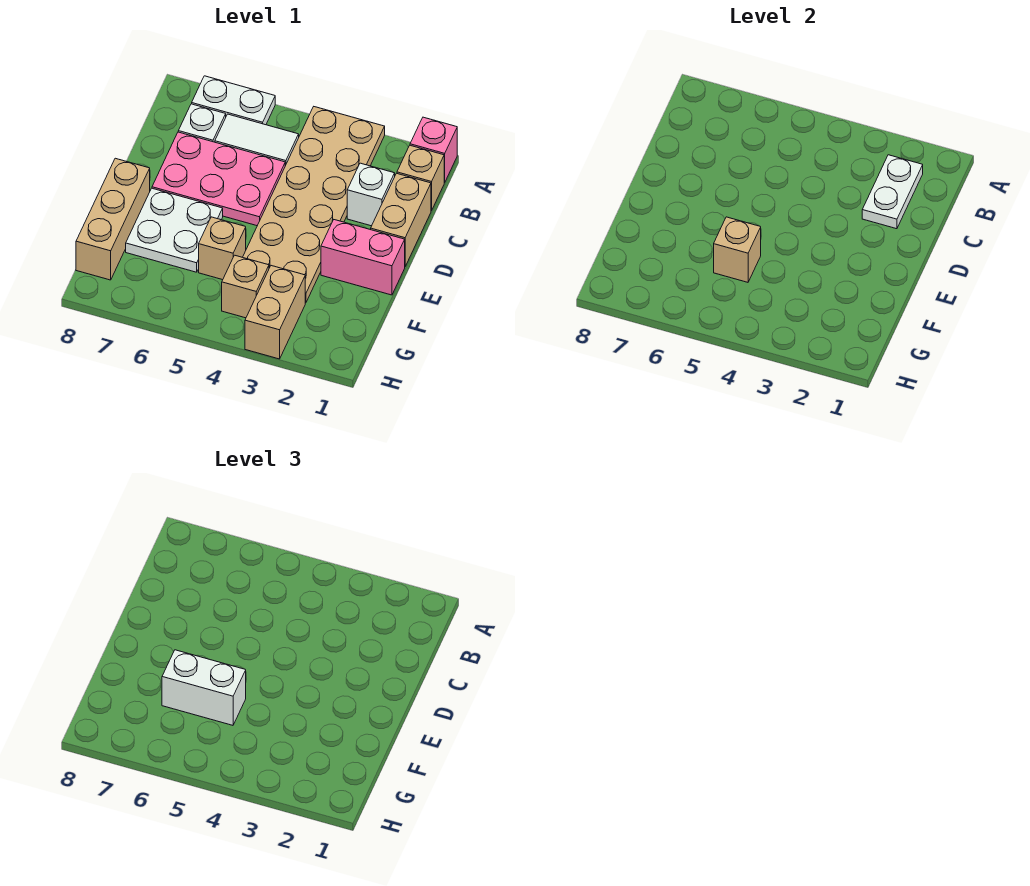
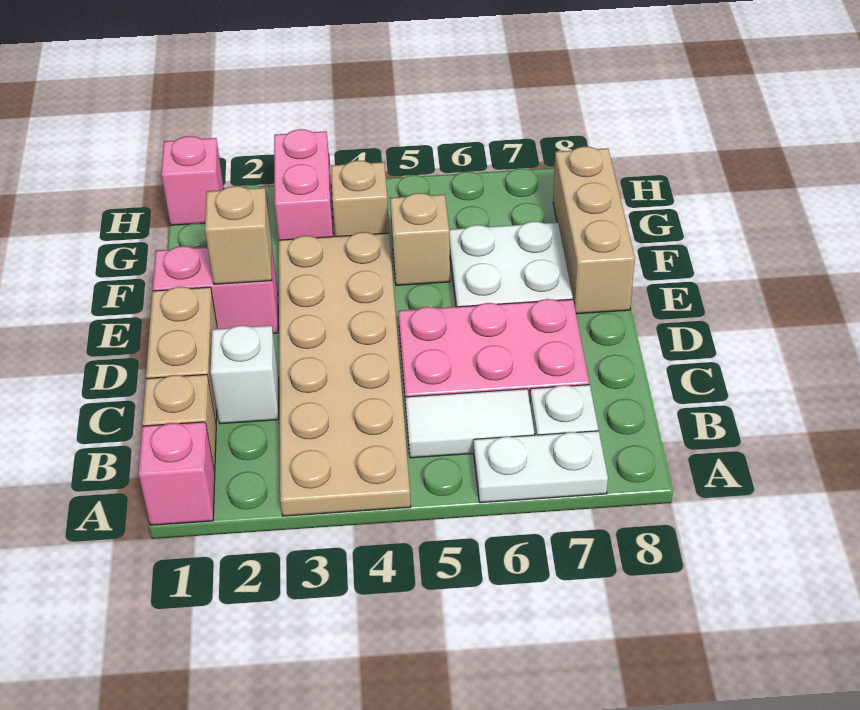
white 1x2 plate [862,155,923,229] -> none
tan 1x1 brick [714,217,761,282] -> tan 1x1 brick moved to [205,186,272,284]
white 1x2 brick [162,650,246,725] -> none
tan 1x2 brick [245,266,305,359] -> pink 1x2 brick [274,129,333,240]
none -> pink 1x1 brick [161,136,224,225]

